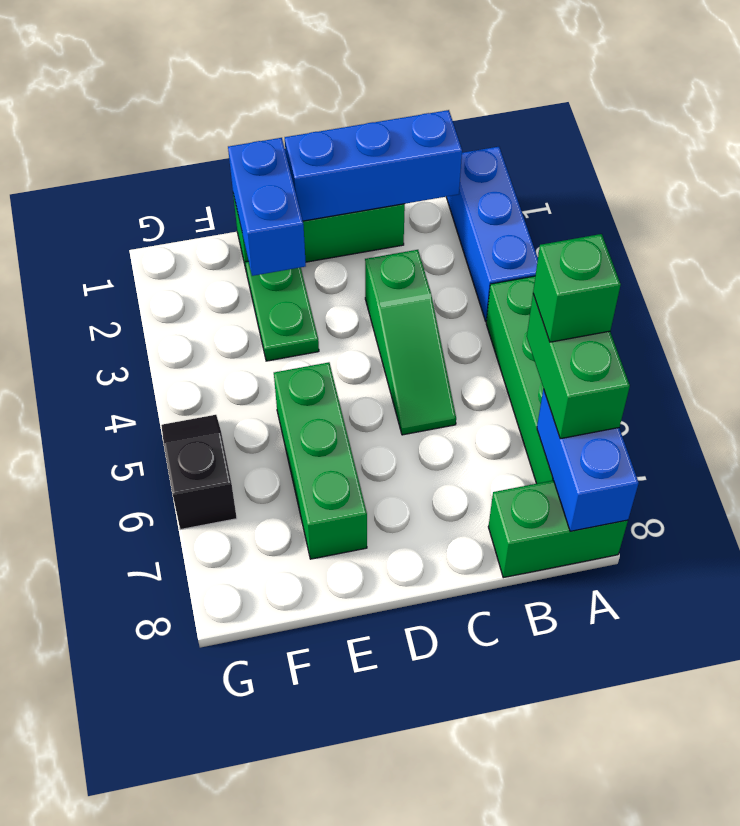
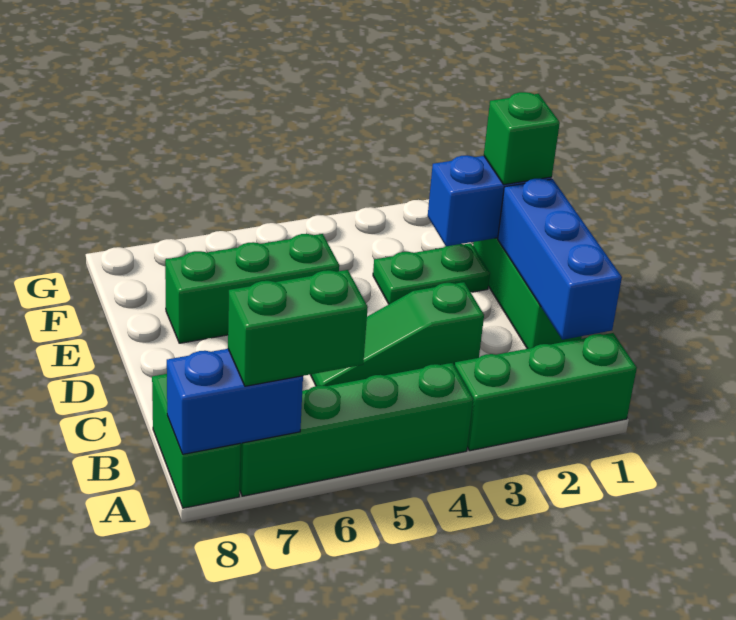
blue 1x3 brick [446,147,538,321] -> green 1x3 brick [455,333,637,451]
green 1x1 brick [533,234,621,342] -> green 1x1 brick moved to [484,92,560,185]
black 1x2 slope [161,415,237,530] -> none

